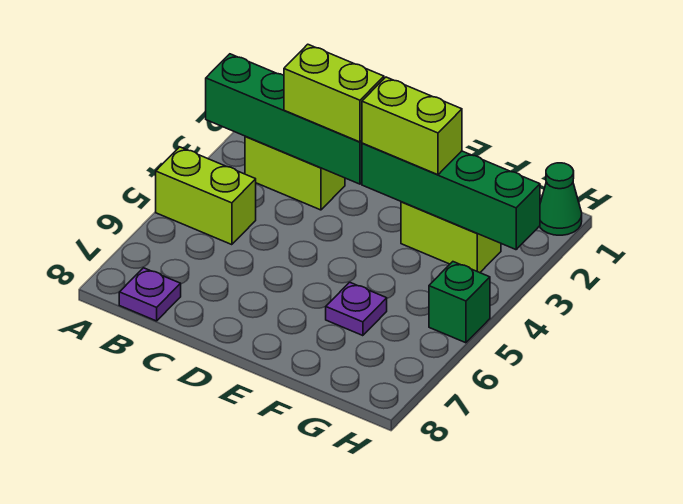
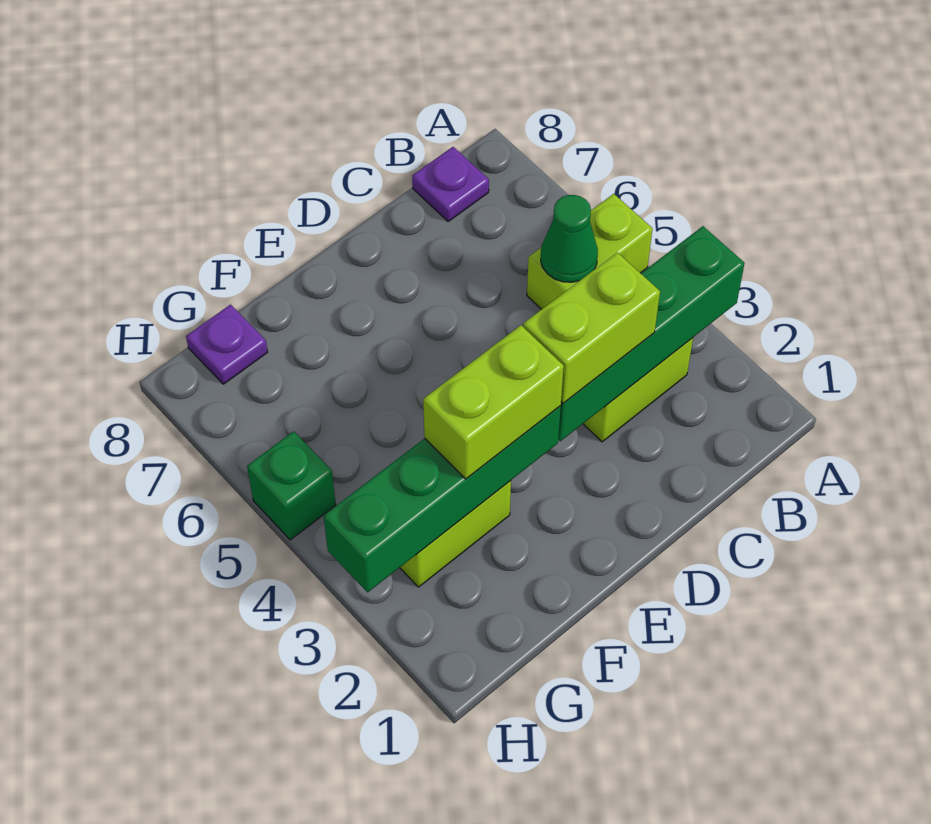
purple 1x1 plate [326,282,387,336] -> purple 1x1 plate moved to [186,305,268,384]
green 1x1 cone [539,163,582,235] -> green 1x1 cone moved to [541,195,598,282]

